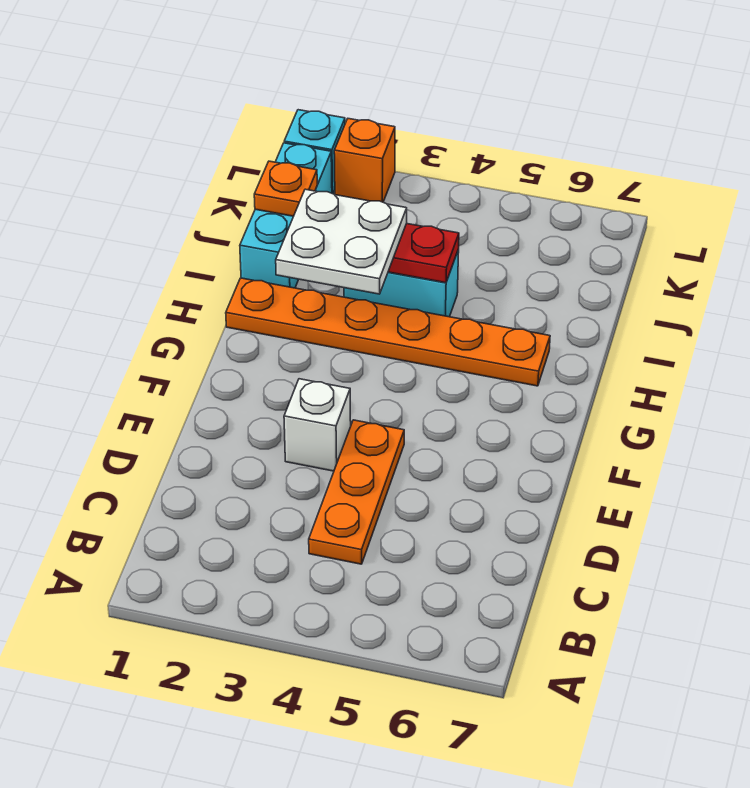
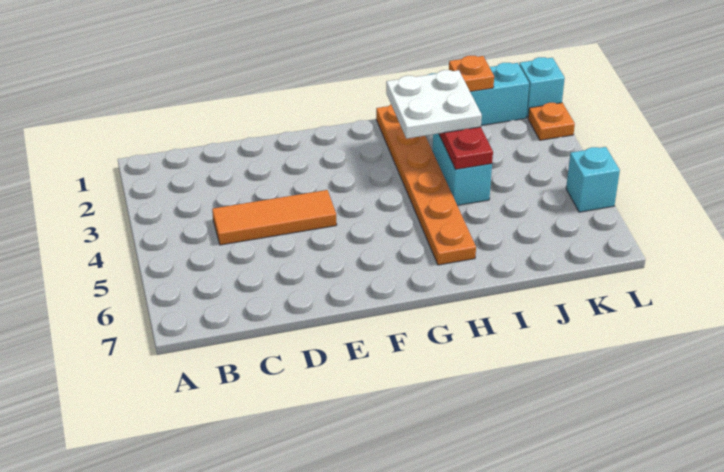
orange 1x3 plate [309,420,404,564] -> orange 1x3 tile [212,190,337,245]
white 1x1 brick [284,379,351,471] -> none
orange 1x1 brick [334,119,395,202] -> orange 1x1 plate [528,103,575,140]
none -> cyan 1x1 brick [566,147,620,212]

